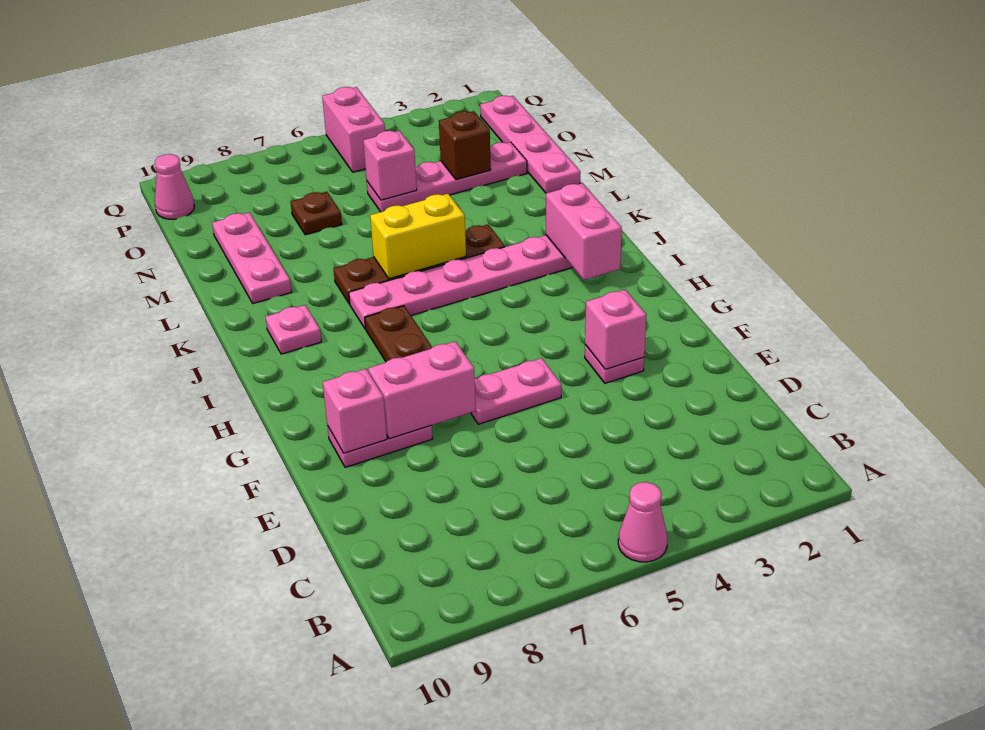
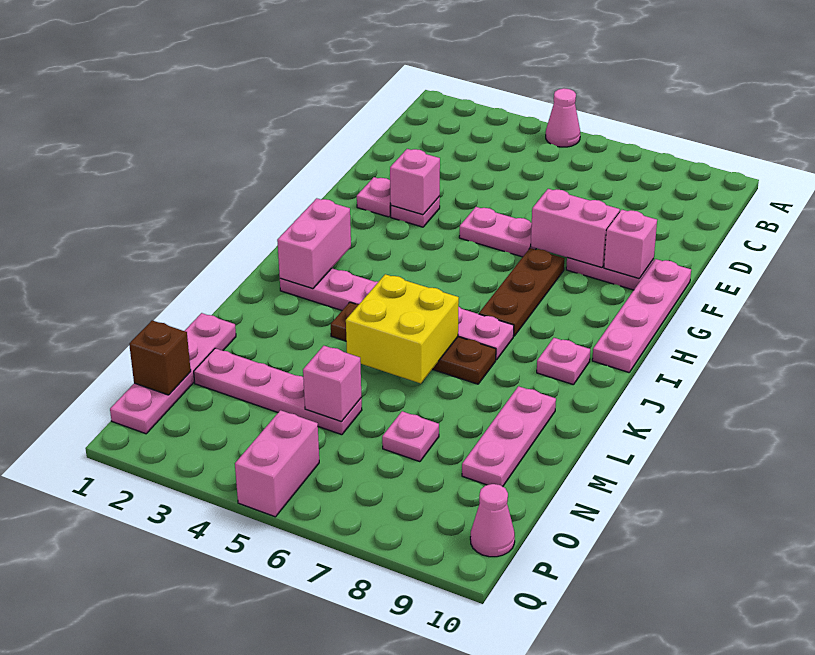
none -> pink 1x1 plate [357,177,391,217]
none -> pink 1x4 plate [592,259,691,372]
yellow 1x2 brick [370,194,466,279] -> yellow 2x2 brick [346,274,459,383]
brown 1x1 brick [439,111,491,180] -> brown 1x1 brick moved to [129,320,191,395]
brown 1x1 plate [291,192,342,235] -> pink 1x1 plate [382,411,439,462]

